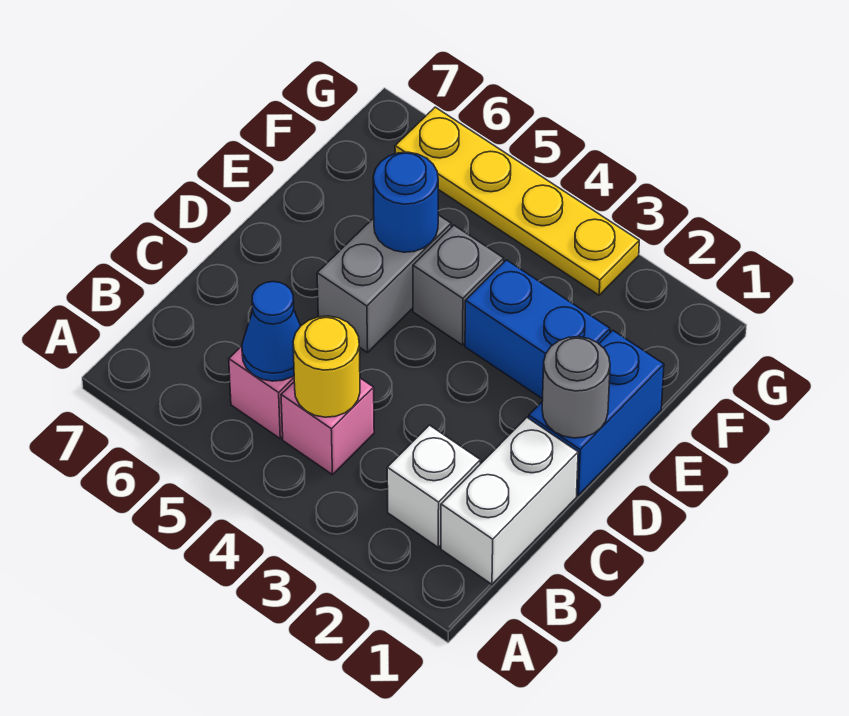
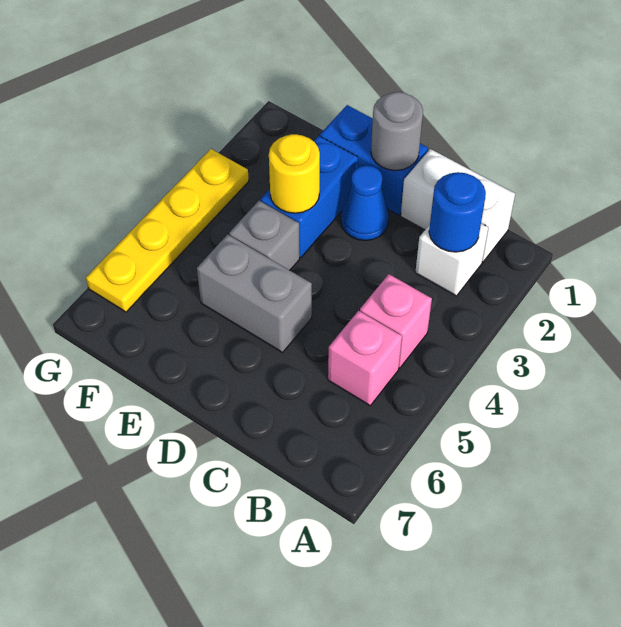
yellow 1x1 round brick [293,316,360,417] -> yellow 1x1 round brick moved to [269,134,320,213]
blue 1x1 cone [242,282,300,381] -> blue 1x1 cone moved to [341,166,389,241]
blue 1x1 round brick [373,152,438,252] -> blue 1x1 round brick moved to [429,172,486,252]

